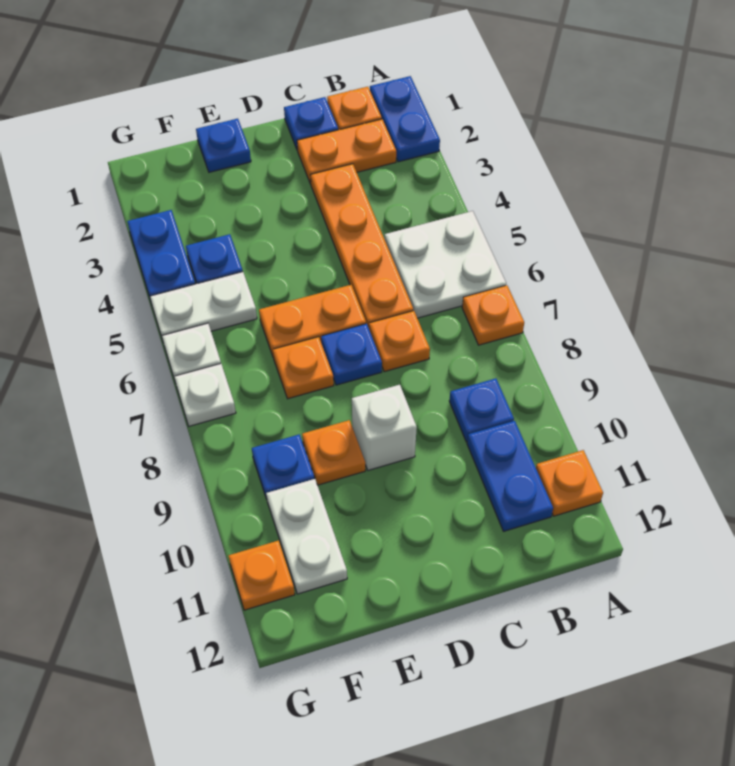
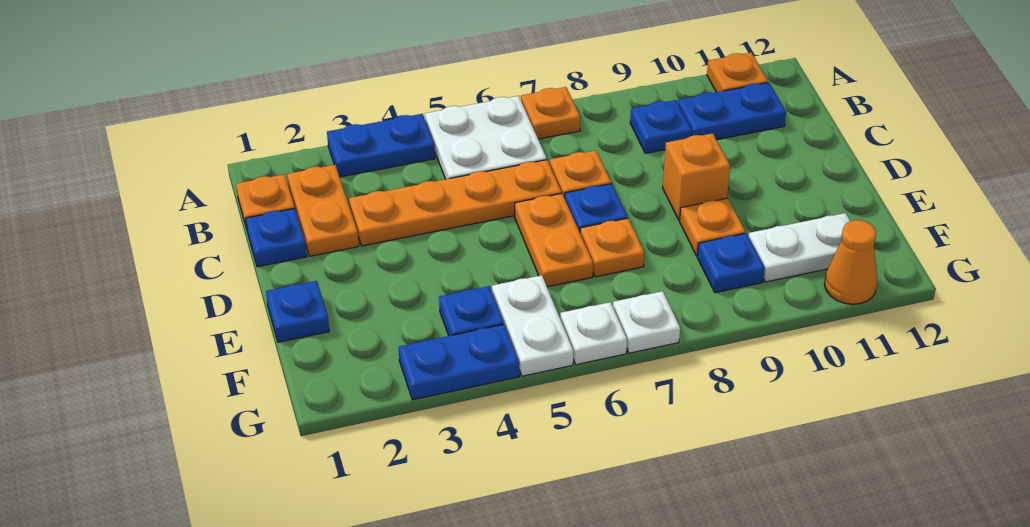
blue 1x2 plate [370,76,440,162] -> blue 1x2 plate moved to [327,114,435,177]
white 1x1 brick [352,385,417,470] -> orange 1x1 brick [663,133,730,221]
orange 1x1 plate [229,541,295,610] -> orange 1x1 cone [825,220,877,304]

